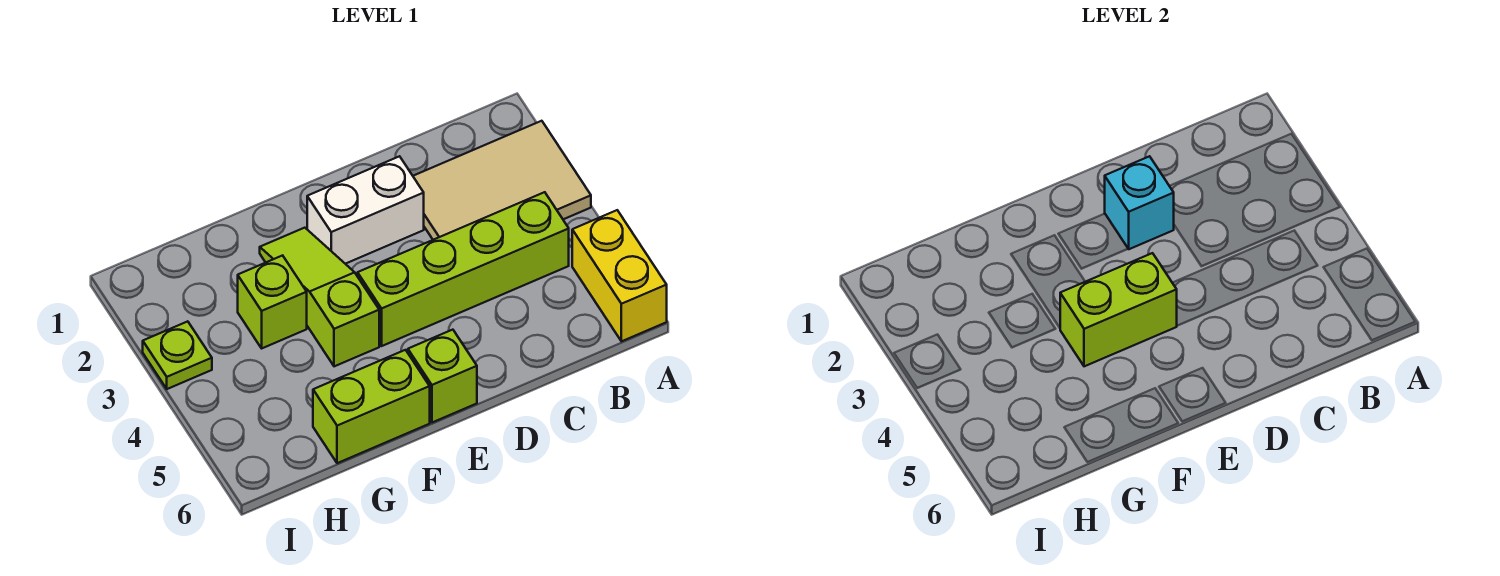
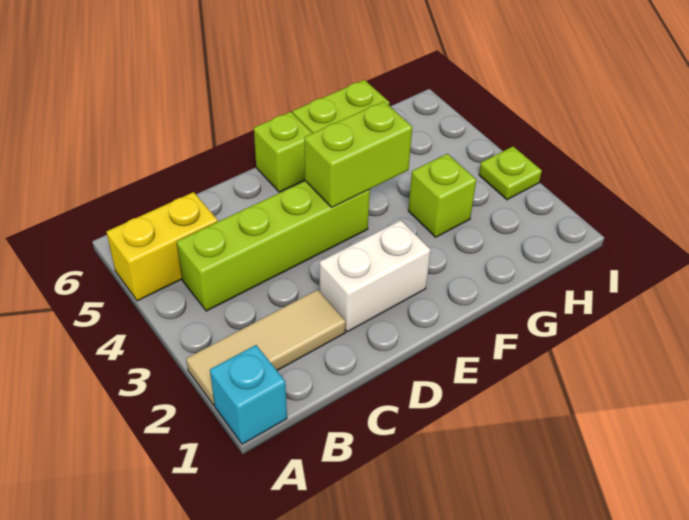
tan 2x3 tile [413,121,591,240] -> tan 1x3 tile [186,290,346,405]
yellow 1x2 brick [572,210,667,341] -> yellow 1x2 brick turned to [107,192,218,301]
cyan 1x1 brick [1105,156,1174,249] -> cyan 1x1 brick moved to [210,345,287,444]
lime 1x3 slope [260,228,379,366] -> none

